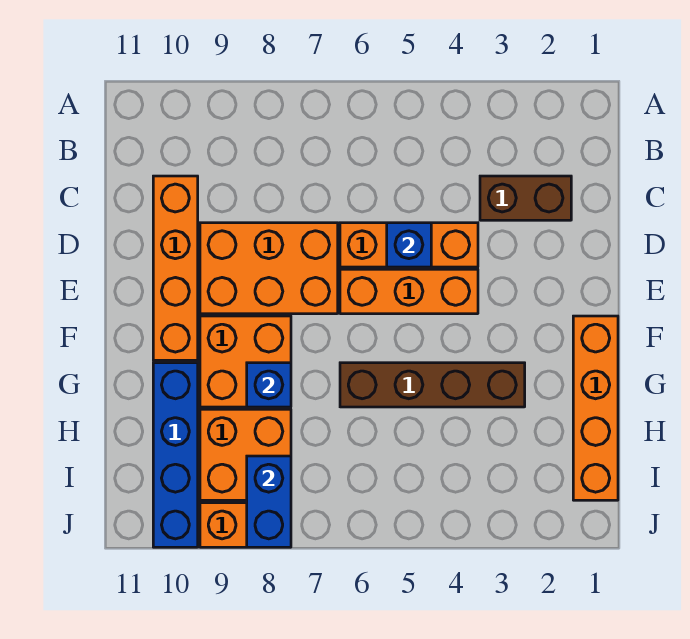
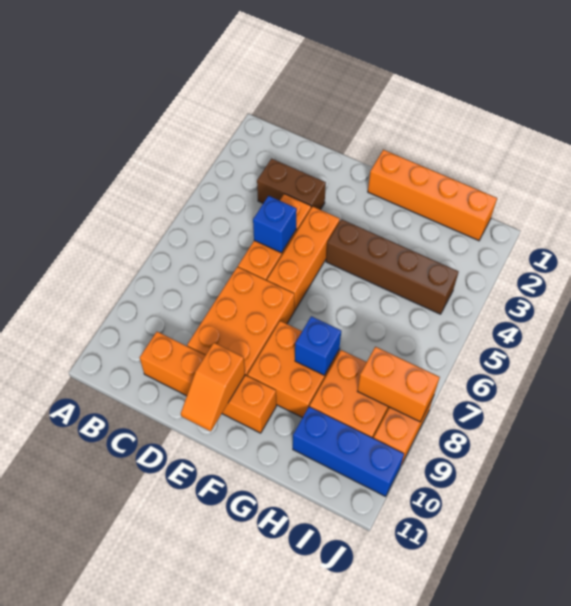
brown 1x2 brick [480,176,571,220] -> brown 1x2 brick turned to [257,159,326,210]
none -> orange 1x2 slope [181,343,245,431]
brown 1x4 brick [340,363,525,407] -> brown 1x4 brick turned to [326,219,458,314]
blue 1x4 brick [153,363,198,547] -> blue 1x3 brick [293,407,404,496]
blue 1x2 brick [247,456,291,547] -> orange 1x2 brick [358,347,440,422]

